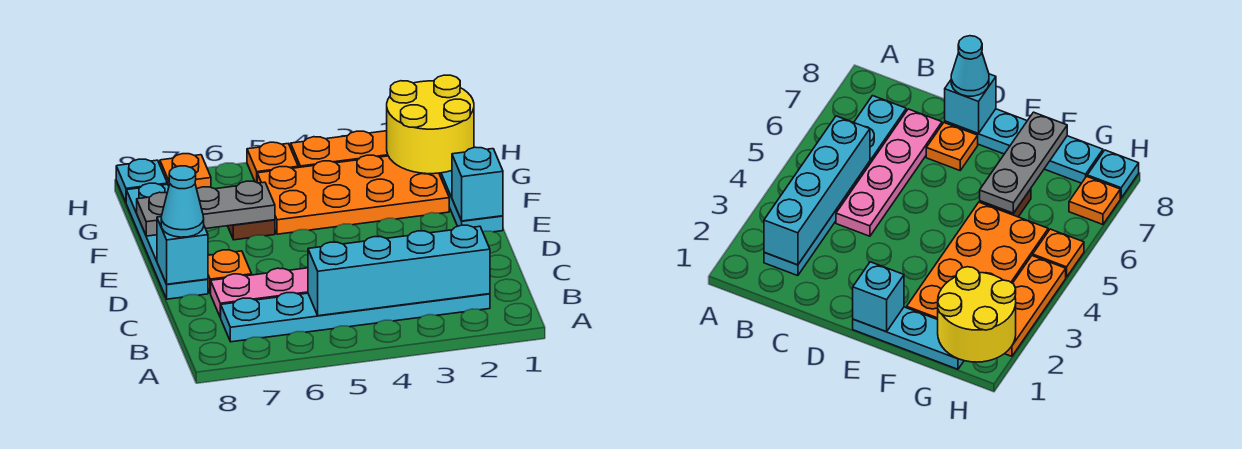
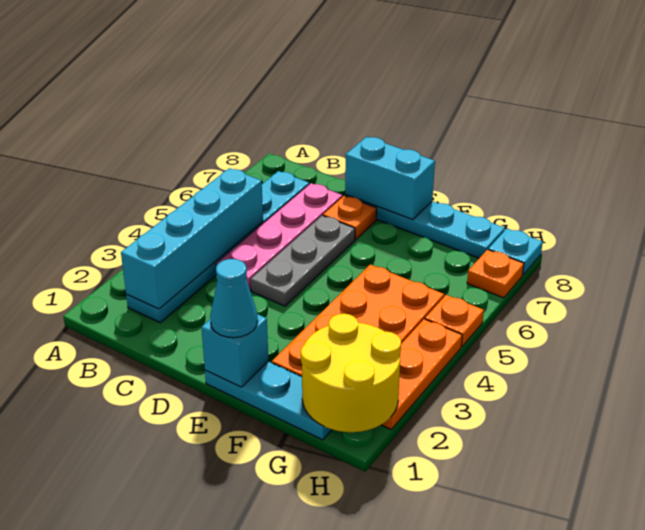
cyan 1x1 brick [157,217,208,284] -> cyan 1x2 brick [345,137,435,220]
cyan 1x1 cone [161,166,204,237] -> cyan 1x1 cone moved to [210,259,258,338]
brown 1x1 plate [228,220,275,240] -> none
grey 1x3 plate [137,181,275,236] -> grey 1x3 plate moved to [251,215,355,306]

